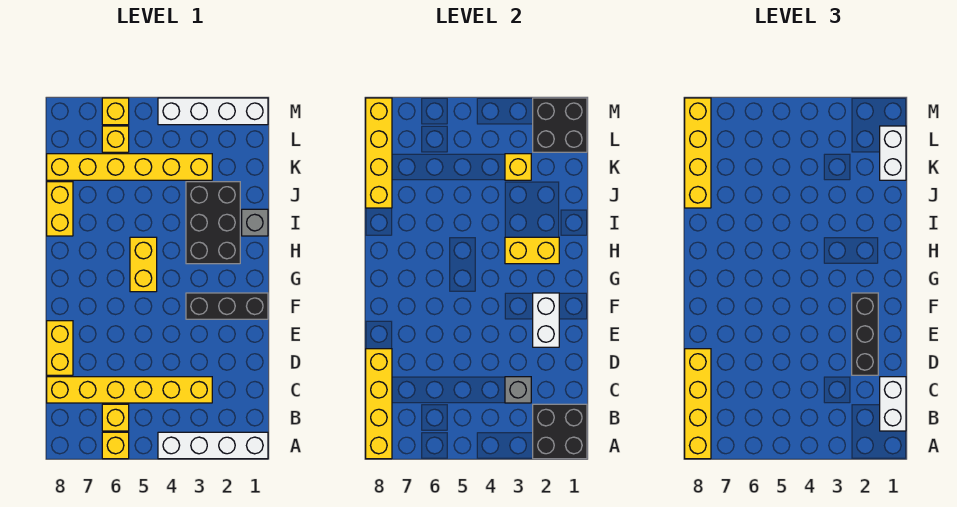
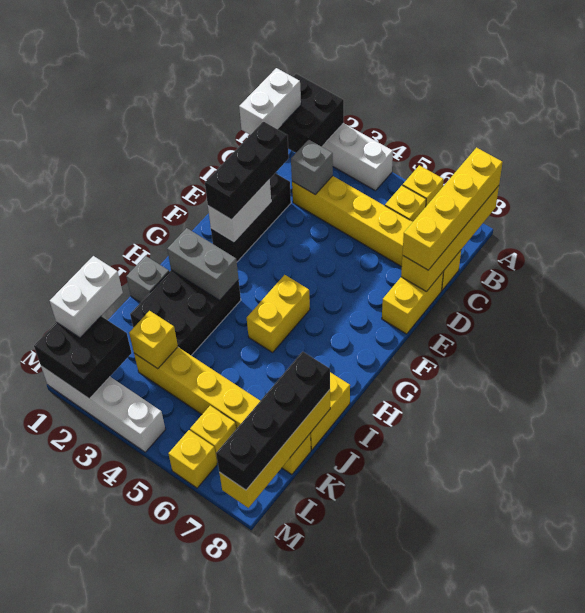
black 1x3 brick [186,293,268,319] -> black 1x3 brick turned to [211,173,291,262]
yellow 1x2 brick [505,237,559,264] -> grey 1x2 brick [167,228,239,300]
yellow 1x4 brick [685,98,711,208] -> black 1x4 brick [216,352,330,490]

